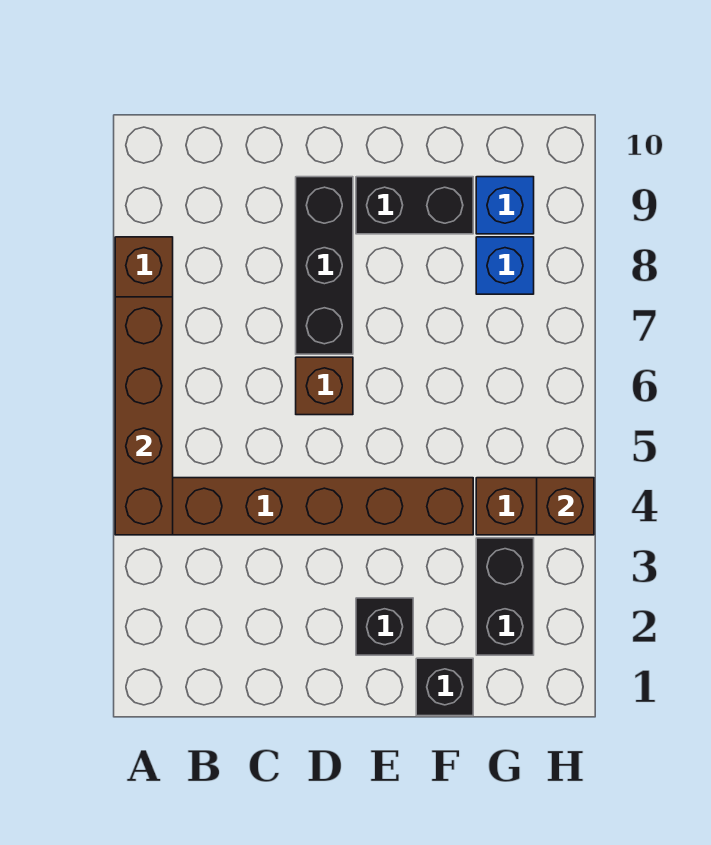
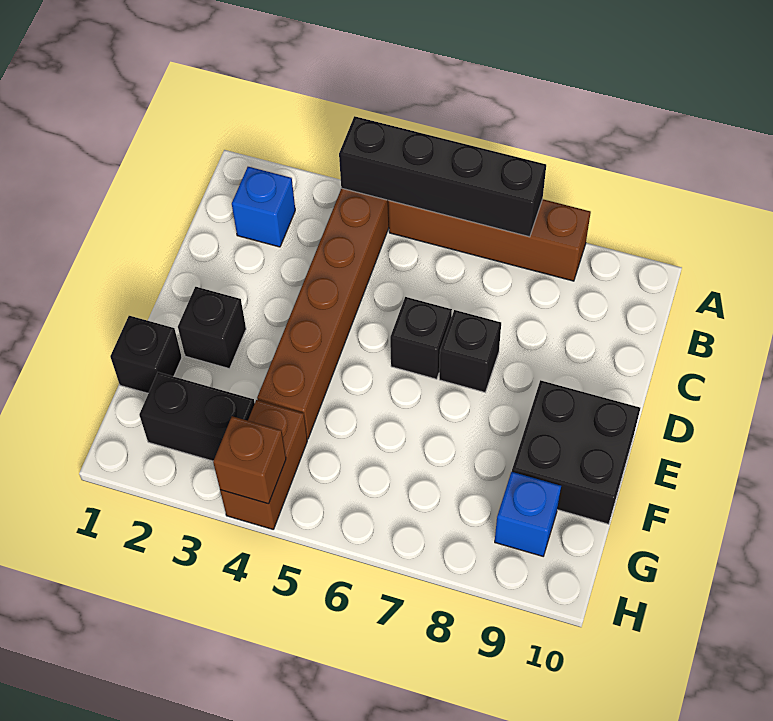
brown 1x4 brick [115,297,173,535] -> black 1x4 brick [339,116,546,237]
brown 1x1 brick [296,357,353,415] -> black 1x1 brick [390,297,452,379]
black 1x3 brick [296,177,353,354] -> black 1x1 brick [439,310,501,392]
black 1x2 brick [356,177,473,234] -> black 2x2 brick [512,380,640,524]
blue 1x1 brick [476,237,534,294] -> blue 1x1 brick moved to [232,167,295,247]

